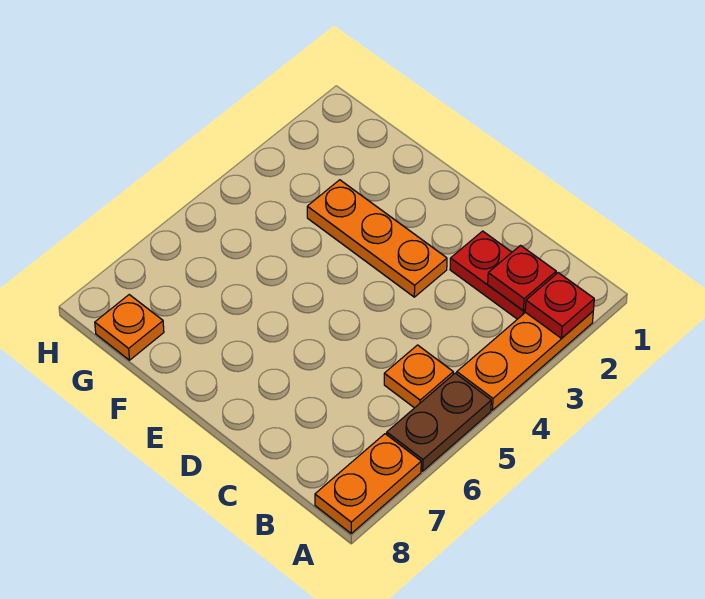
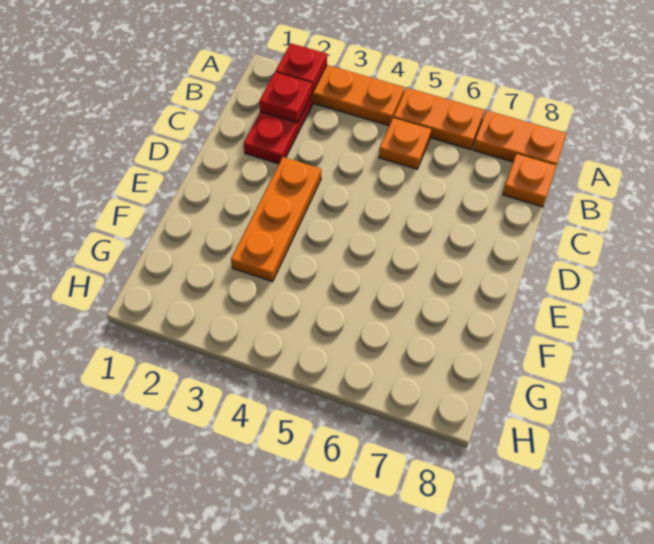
brown 1x2 plate [387,373,491,471] -> orange 1x2 plate [393,88,484,150]
orange 1x1 plate [95,295,164,360] -> orange 1x1 plate moved to [503,154,556,207]

